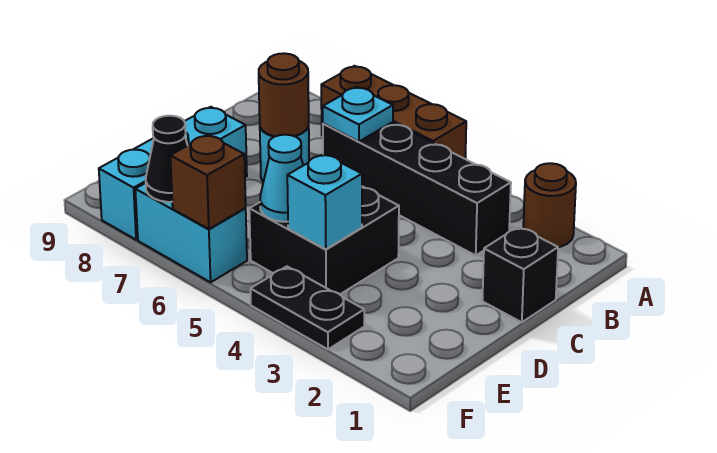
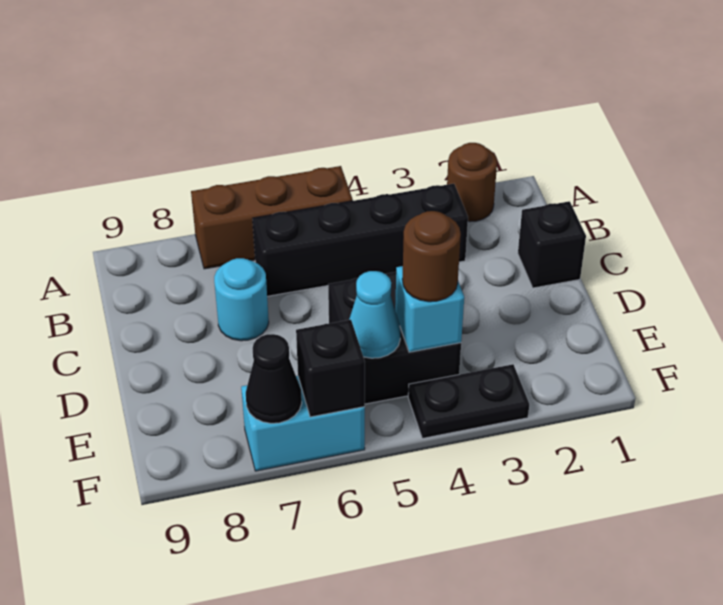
cyan 1x1 plate [323,87,393,142] -> none
brown 1x1 round brick [259,53,309,136] -> brown 1x1 round brick moved to [402,211,461,302]
cyan 1x3 brick [99,107,247,240] -> none
brown 1x1 brick [170,135,246,229] -> black 1x1 brick [296,320,365,417]

